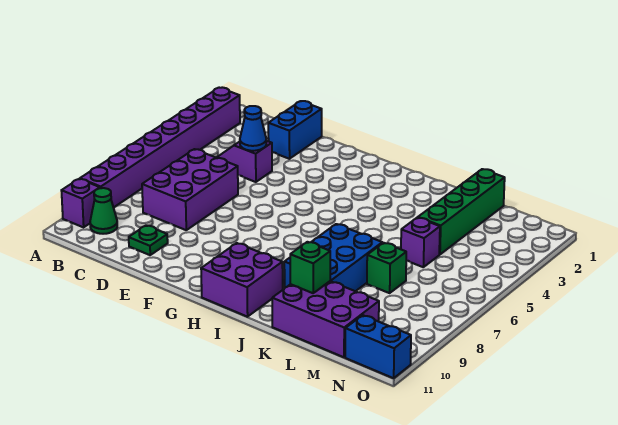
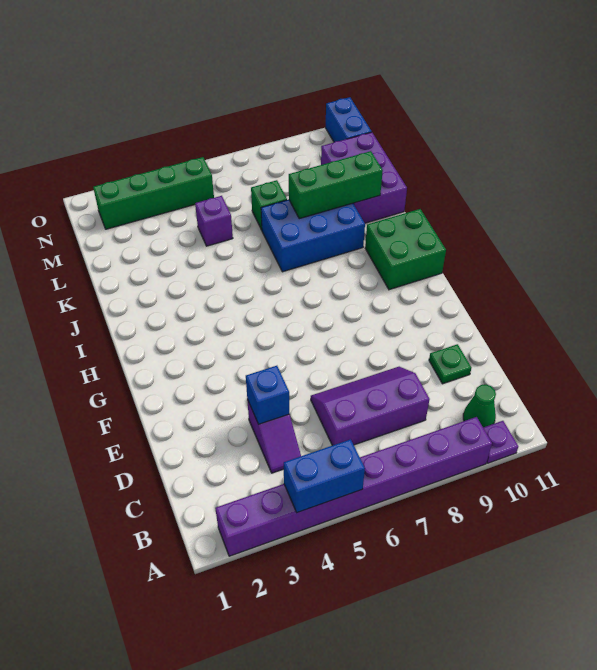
purple 1x1 brick [61,179,100,227] -> purple 1x1 plate [483,421,518,463]
purple 2x3 brick [142,149,238,230] -> purple 2x3 slope [311,367,430,446]
blue 1x2 brick [268,101,322,159] -> blue 1x2 brick moved to [284,439,365,512]
blue 1x1 cone [240,106,267,151] -> blue 1x1 brick [246,366,289,424]
purple 2x2 brick [201,243,283,317] -> green 2x2 brick [365,209,446,290]
green 1x1 brick [290,242,330,293] -> green 1x3 brick [289,151,383,219]
green 1x4 brick [418,169,505,254] -> green 1x4 brick moved to [93,157,214,229]

